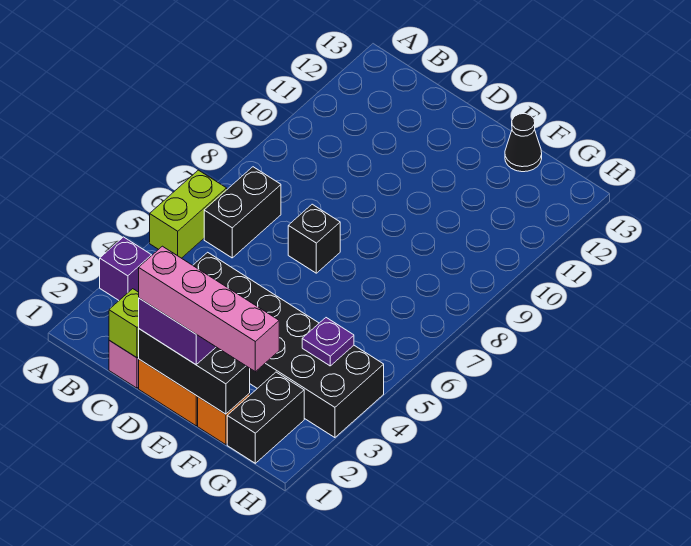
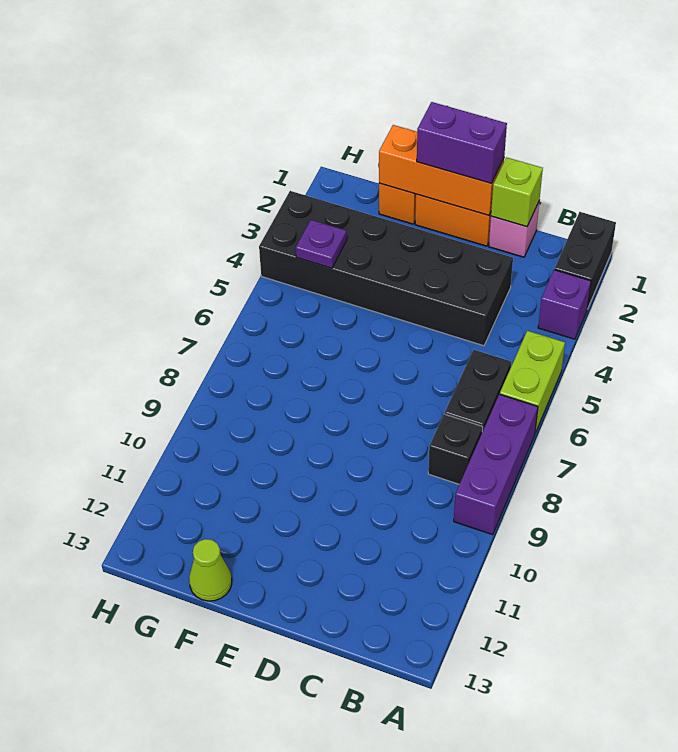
none -> purple 1x3 brick [454,394,538,535]
black 1x3 brick [139,329,250,414] -> orange 1x3 brick [379,125,504,215]
pink 1x4 brick [139,246,279,372] -> none
black 1x1 brick [288,204,340,273] -> black 1x1 brick moved to [428,414,483,484]
black 1x1 cone [505,114,542,172] -> lime 1x1 cone [189,539,232,601]
black 1x2 brick [227,372,304,463] -> black 1x2 brick moved to [554,212,616,309]

